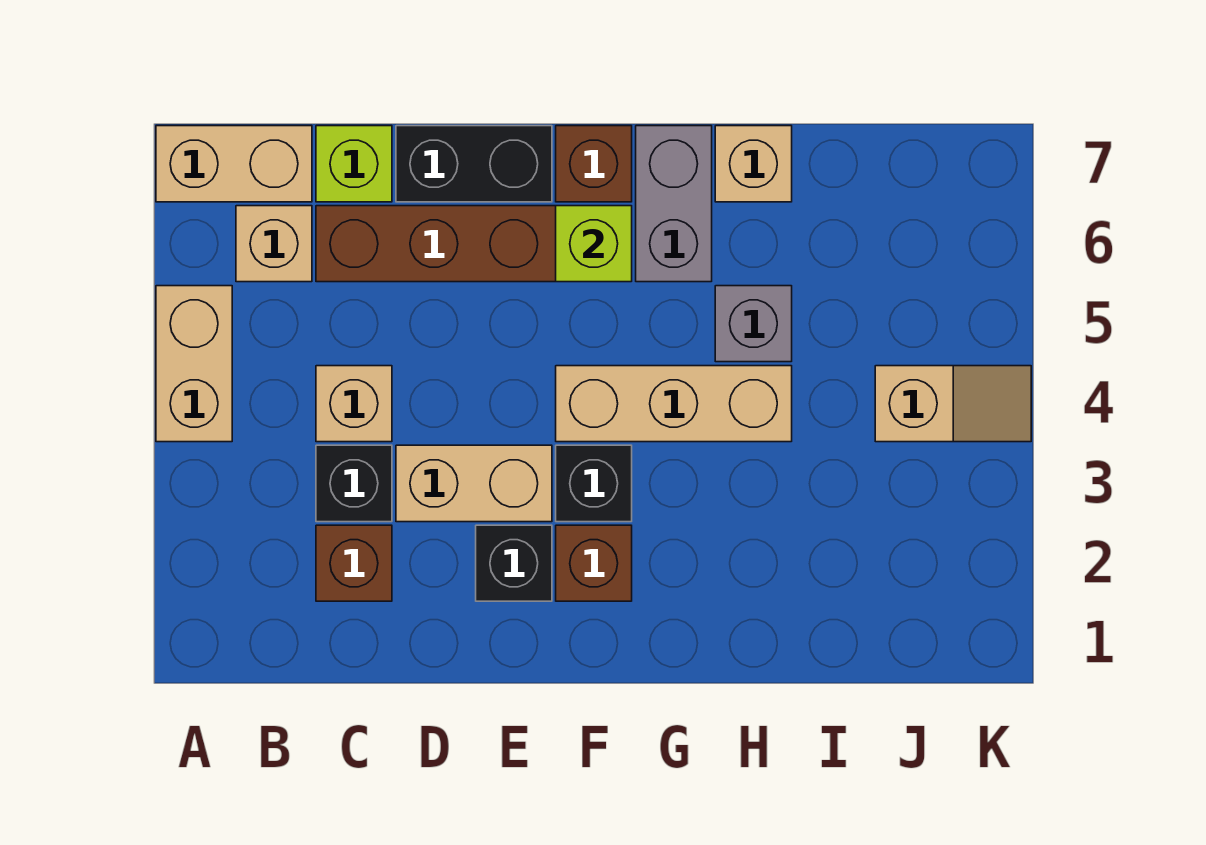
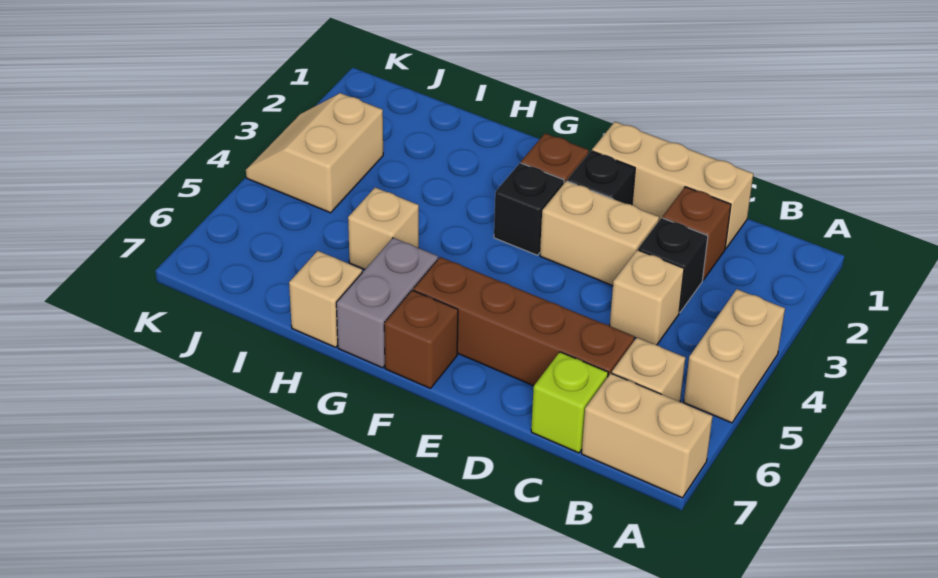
black 1x2 brick [396,126,552,202] -> none
tan 1x3 brick [556,366,792,442] -> tan 1x3 brick moved to [592,122,753,248]
lime 1x1 brick [556,206,632,282] -> none
grey 1x1 brick [715,286,792,362] -> tan 1x1 brick [348,187,419,269]
tan 1x2 slope [875,366,1031,442] -> tan 2x2 slope [246,93,383,213]

